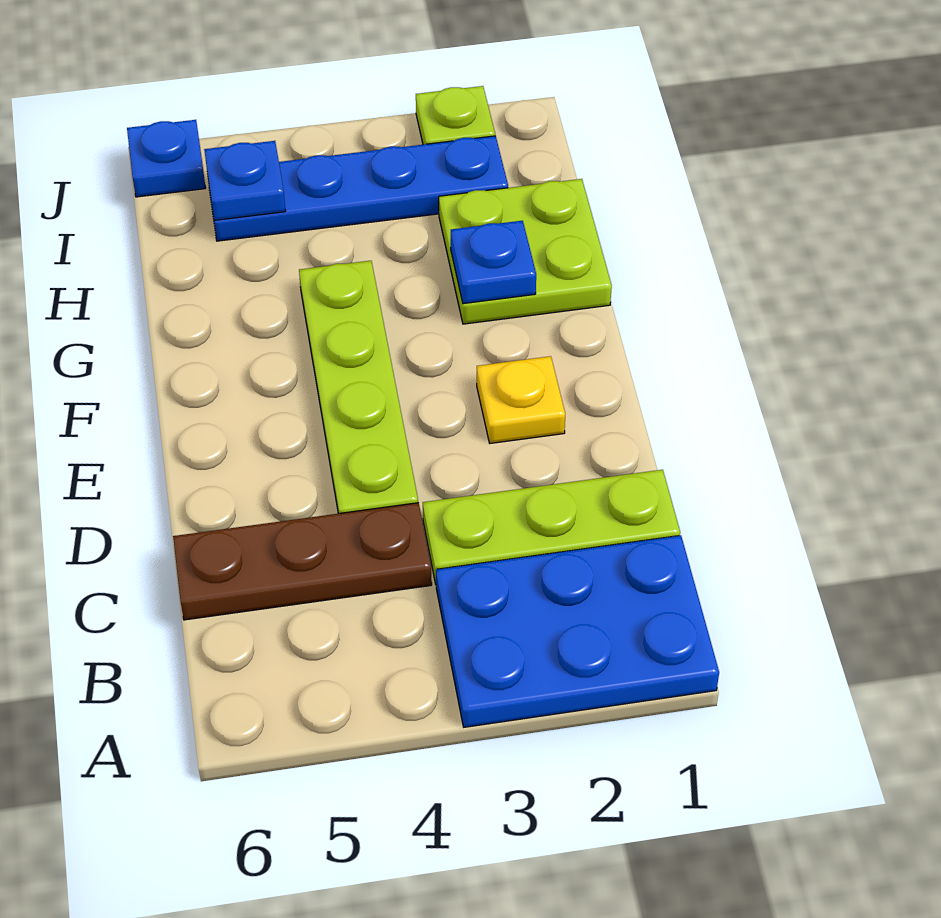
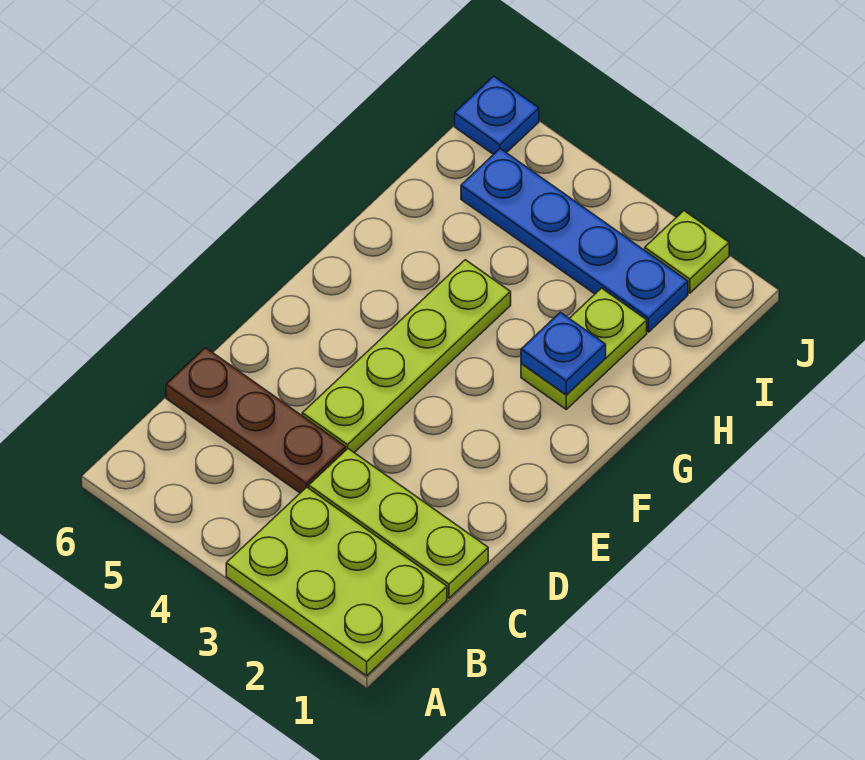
blue 2x3 plate [436,535,719,727] -> lime 2x3 plate [226,487,447,676]
yellow 1x1 plate [477,356,565,443] -> none
lime 2x2 plate [439,179,612,324] -> lime 1x2 plate [521,288,647,409]
blue 1x1 plate [204,141,285,220] -> none

